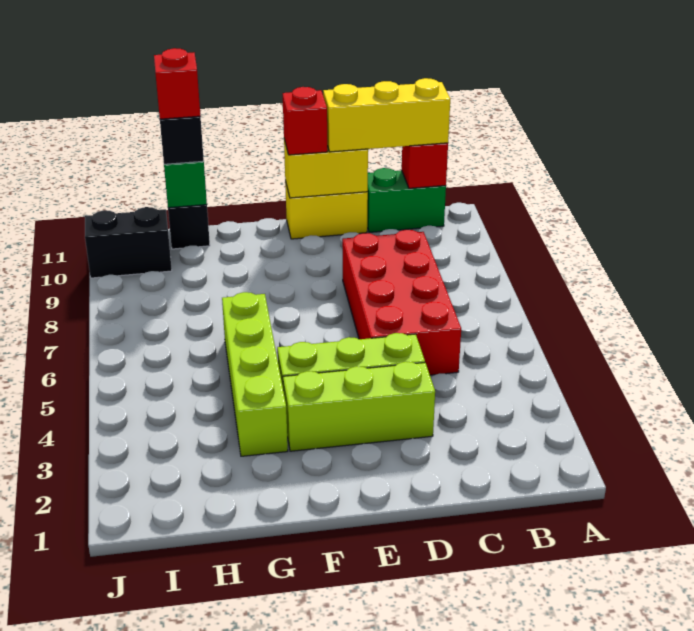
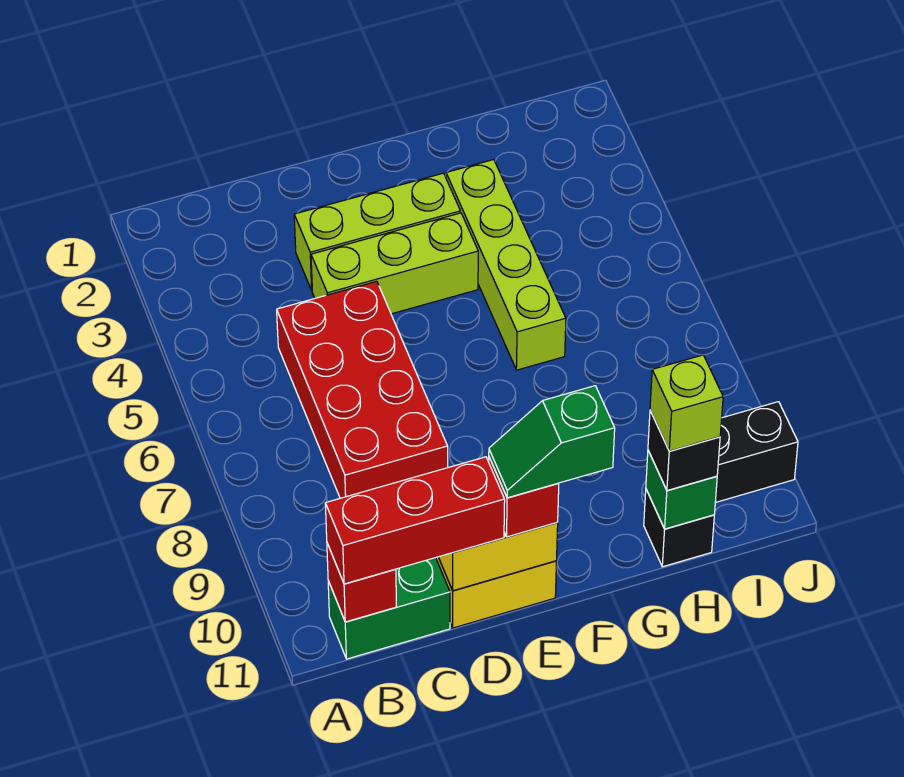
yellow 1x3 brick [323,78,450,152] -> red 1x3 brick [325,457,505,584]
none -> green 1x2 slope [489,386,615,498]
red 1x1 brick [154,48,200,119] -> lime 1x1 brick [650,355,723,451]

